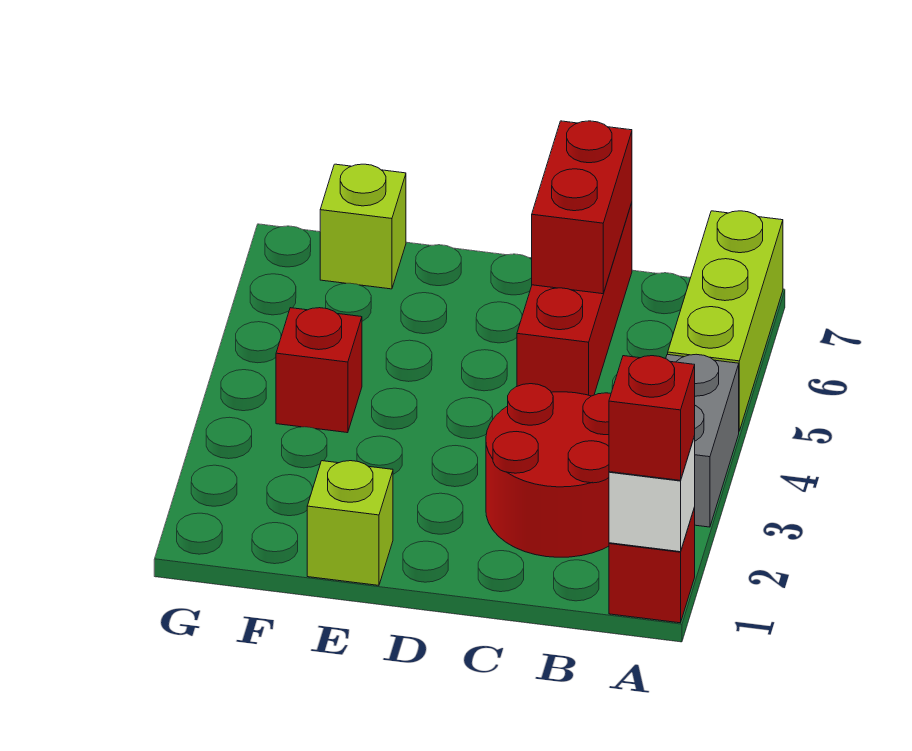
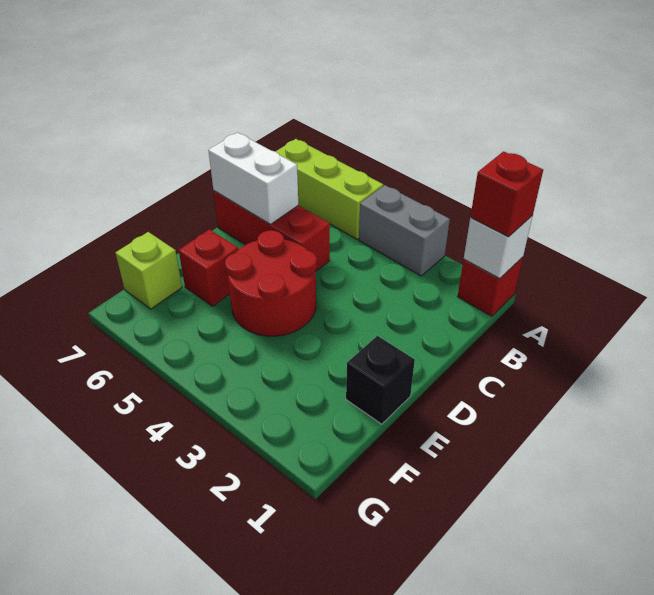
red 2x2 round brick [486,384,611,557] -> red 2x2 round brick moved to [225,230,317,336]
red 1x2 brick [532,121,632,294] -> white 1x2 brick [208,133,298,224]
lime 1x1 brick [307,461,393,585] -> black 1x1 brick [346,336,415,424]
red 1x1 brick [276,308,362,433] -> red 1x1 brick moved to [179,229,239,306]

